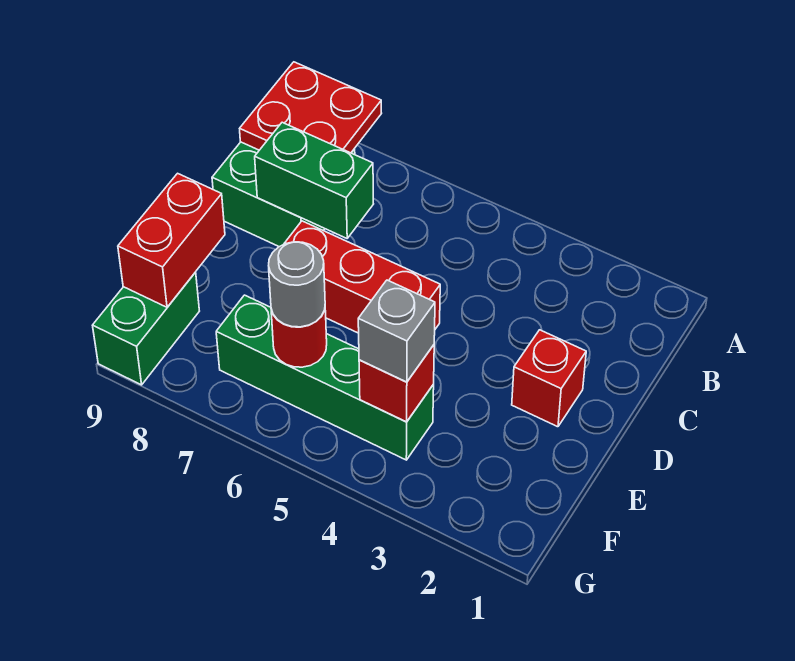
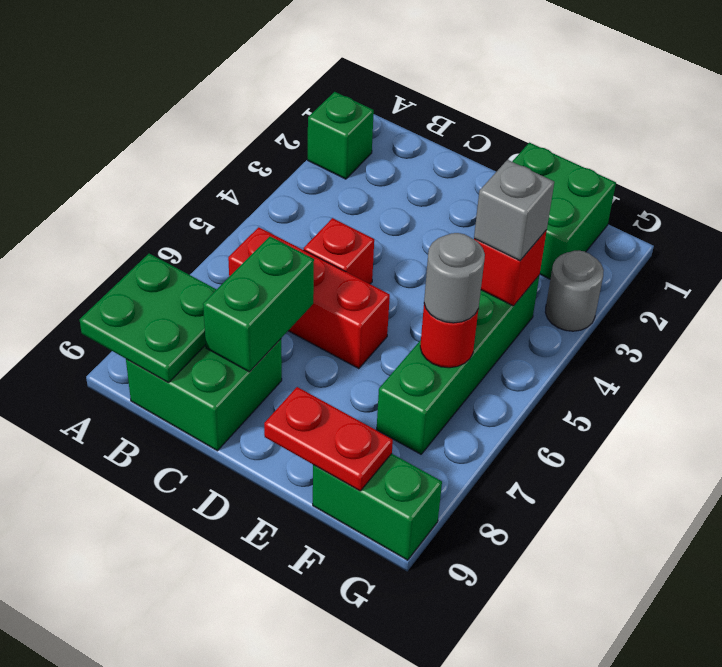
none -> green 1x1 brick [308,92,374,179]
red 2x2 plate [240,62,382,153] -> green 2x2 plate [80,254,217,383]
red 1x1 brick [512,330,586,427] -> red 1x1 brick moved to [304,218,374,284]
red 1x3 brick [284,221,440,333] -> red 1x3 brick turned to [228,227,390,369]
none -> green 2x2 brick [512,143,616,279]
red 1x2 brick [118,173,225,307] -> red 1x2 plate [264,387,393,491]
none -> grey 1x1 round brick [545,251,604,331]

